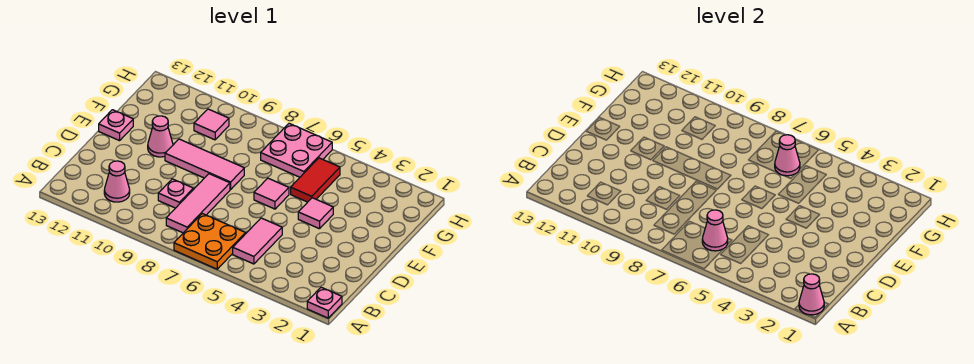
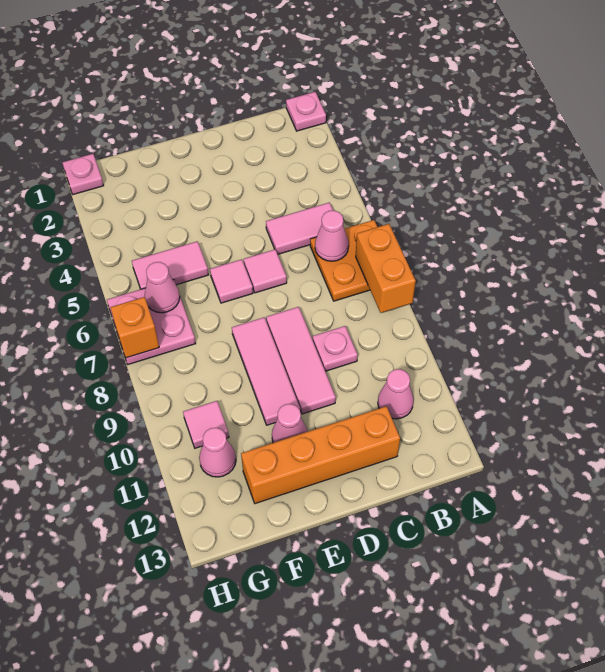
pink 1x1 cone [799,274,824,315] -> pink 1x1 cone moved to [199,428,236,477]
none -> orange 1x2 brick [356,224,416,313]
pink 1x3 tile [166,174,230,233] -> pink 1x3 tile turned to [266,307,336,414]
none -> orange 1x4 brick [241,406,400,504]
pink 1x1 tile [298,198,333,229] -> pink 1x1 tile moved to [244,250,287,293]
pink 1x1 plate [99,110,133,141] -> pink 1x1 plate moved to [62,154,104,194]
red 1x2 tile [291,158,340,202] -> pink 1x2 tile [132,241,209,289]
none -> orange 1x1 brick [110,297,159,358]

